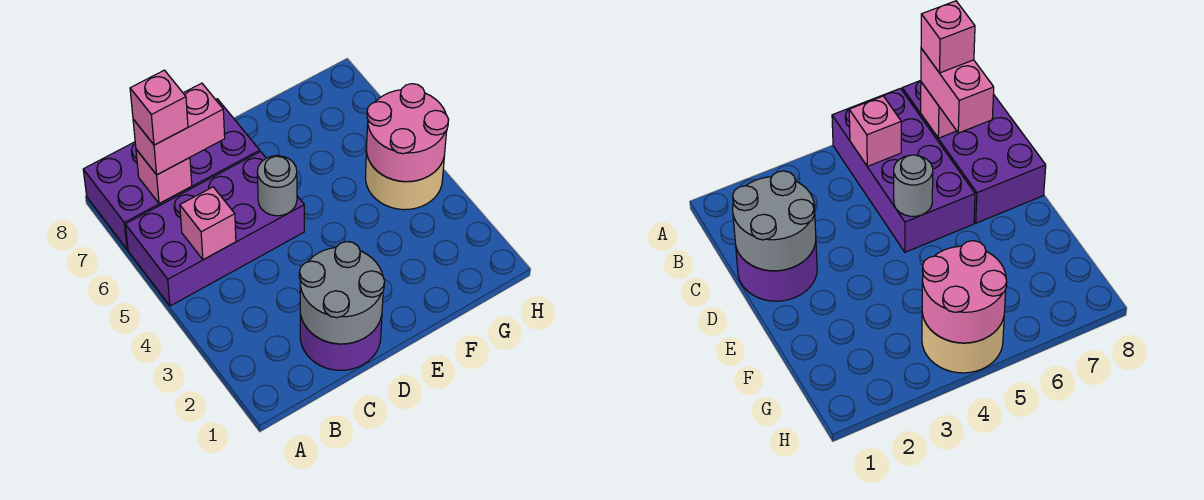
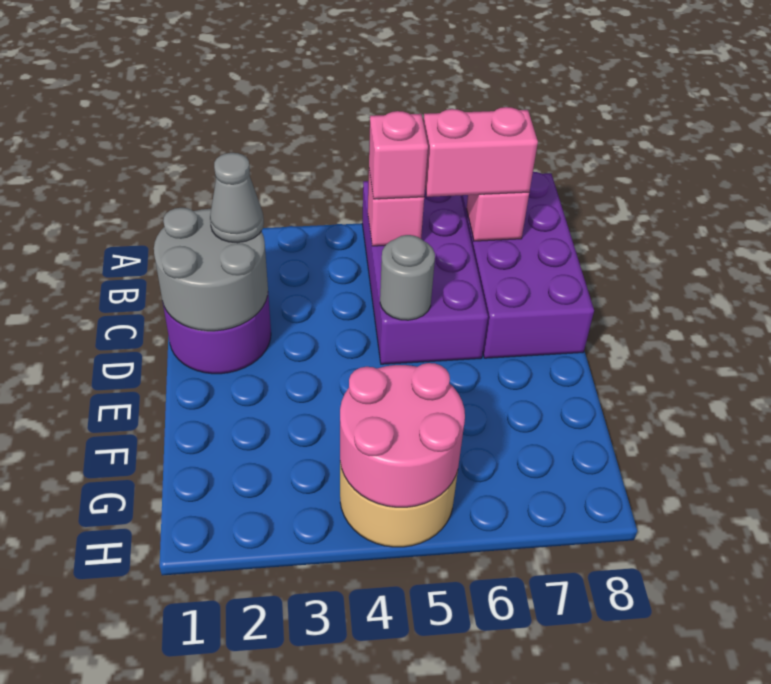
pink 1x2 brick [133,83,225,175] -> pink 1x2 brick turned to [423,107,538,197]
pink 1x1 brick [130,70,188,145] -> pink 1x1 brick moved to [369,111,428,199]
none -> grey 1x1 cone [210,153,264,243]

